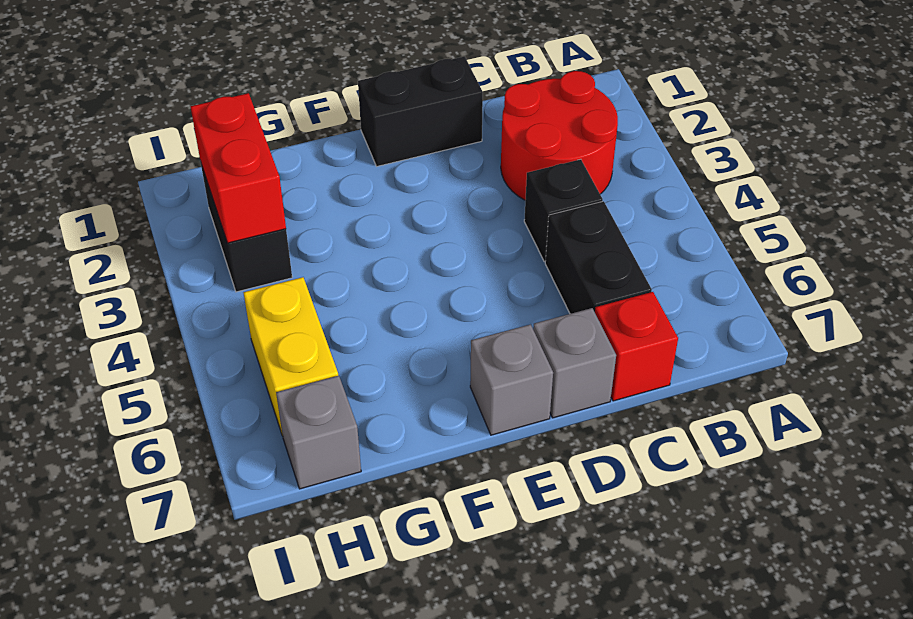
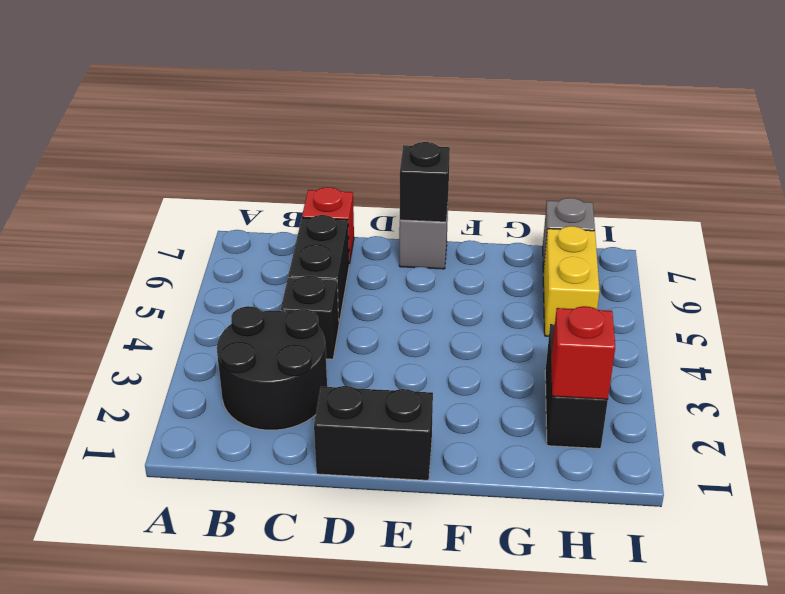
red 2x2 round brick [501,71,618,200] -> black 2x2 round brick [217,306,327,430]
grey 1x1 brick [533,308,616,418] -> none
none -> black 1x1 brick [400,142,450,222]
red 1x2 brick [191,93,286,243] -> red 1x1 brick [551,306,615,399]

